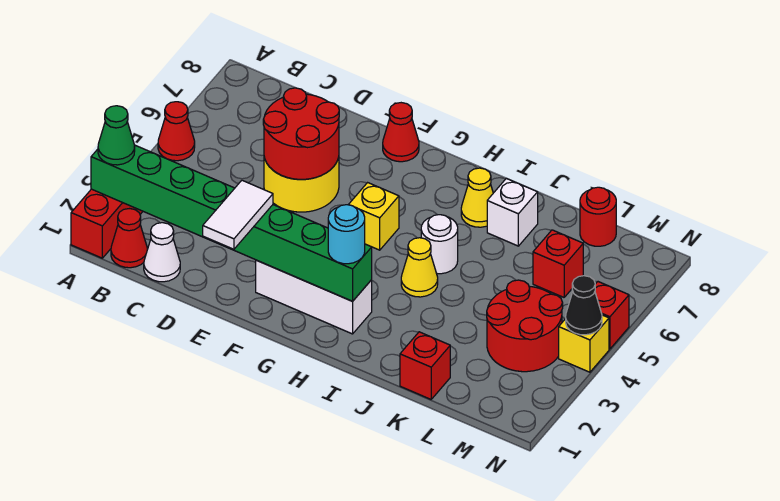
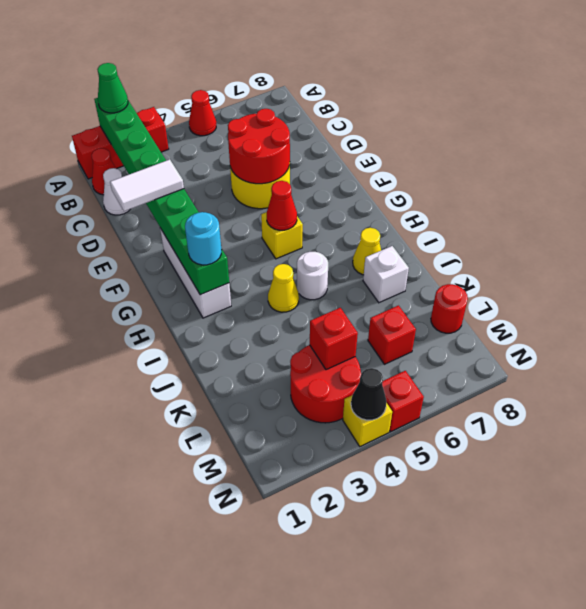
red 1x1 cone [383,103,419,162] -> red 1x1 cone moved to [267,181,297,230]
red 1x1 brick [400,332,450,399] -> red 1x1 brick moved to [310,308,358,370]

